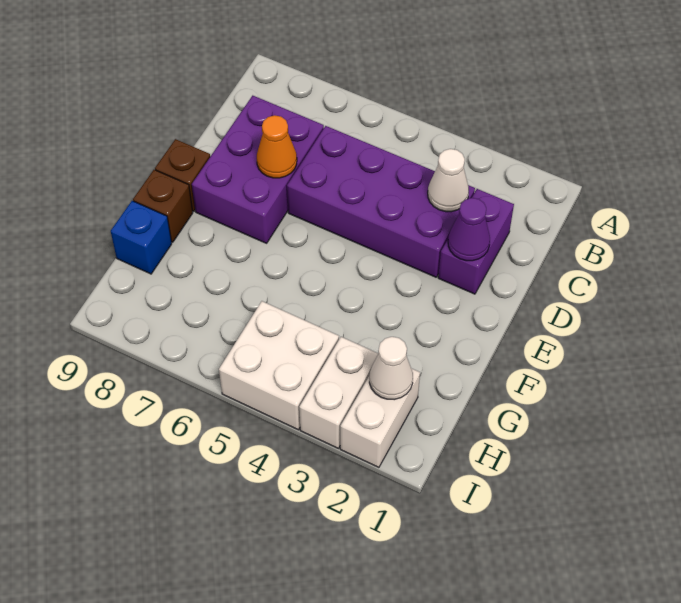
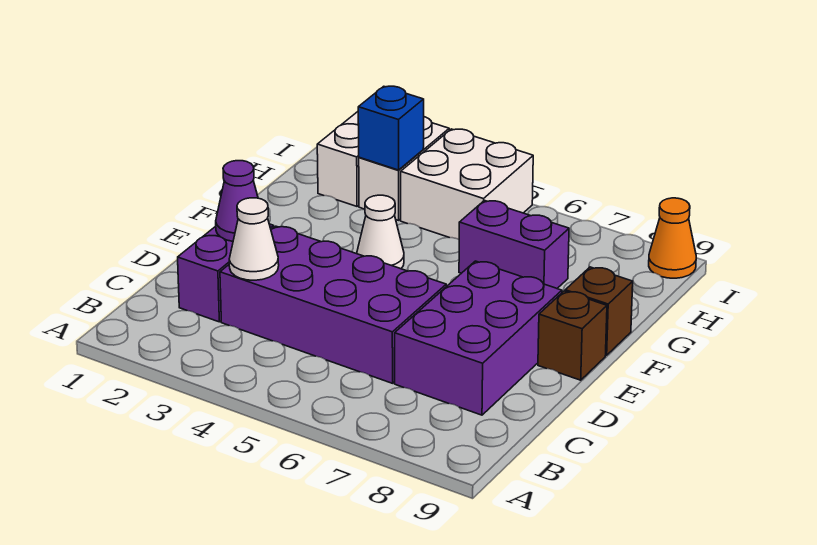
orange 1x1 cone [257,115,297,178] -> orange 1x1 cone moved to [649,198,696,278]
none -> purple 1x2 brick [459,201,569,288]
blue 1x1 brick [111,201,172,274] -> blue 1x1 brick moved to [358,86,424,170]
white 1x1 cone [369,337,413,400] -> white 1x1 cone moved to [357,195,404,269]

